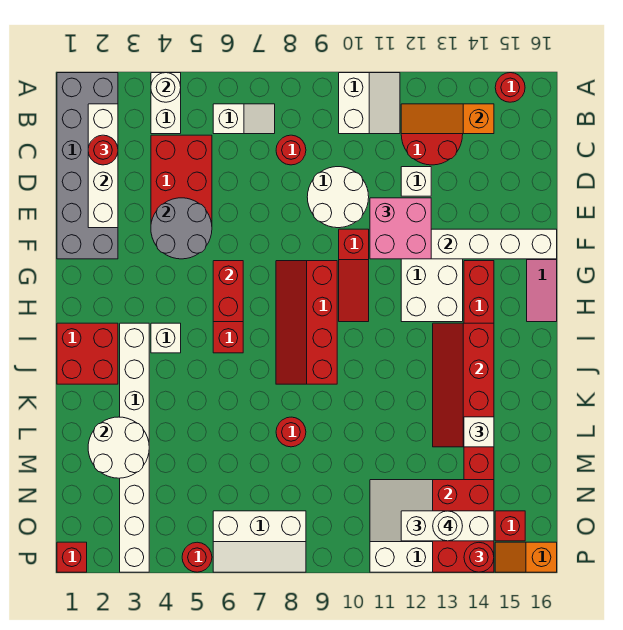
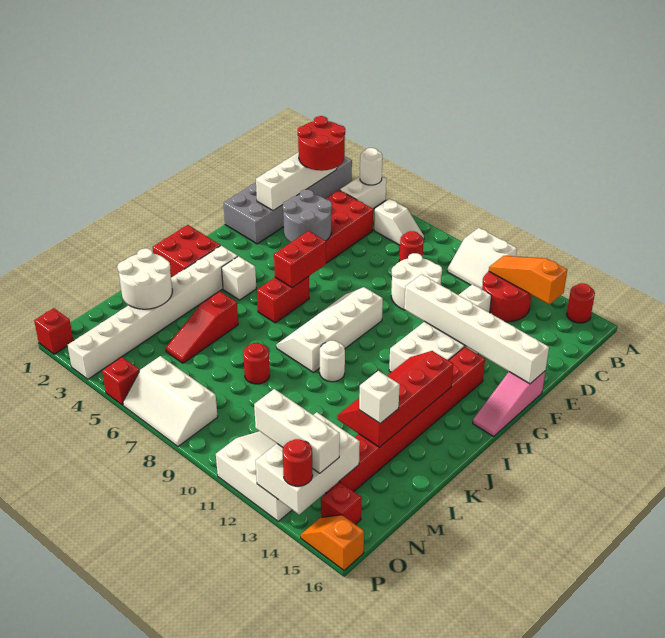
white 2x2 slope [339,73,400,134] -> white 2x2 slope turned to [448,228,517,289]
red 1x1 round brick [88,135,118,165] -> red 2x2 round brick [298,116,345,171]
pink 2x2 brick [370,198,431,259] -> none
red 1x3 slope [339,229,369,322] -> red 1x3 slope moved to [166,292,238,363]
red 2x4 slope [276,261,337,384] -> white 2x4 slope [276,287,383,372]
red 2x3 brick [433,480,494,572] -> white 2x3 brick [256,412,360,515]
white 1x1 round brick [433,511,462,541] -> white 1x1 round brick moved to [320,341,345,382]
red 1x1 round brick [182,542,212,572] -> red 1x1 brick [102,357,139,405]

